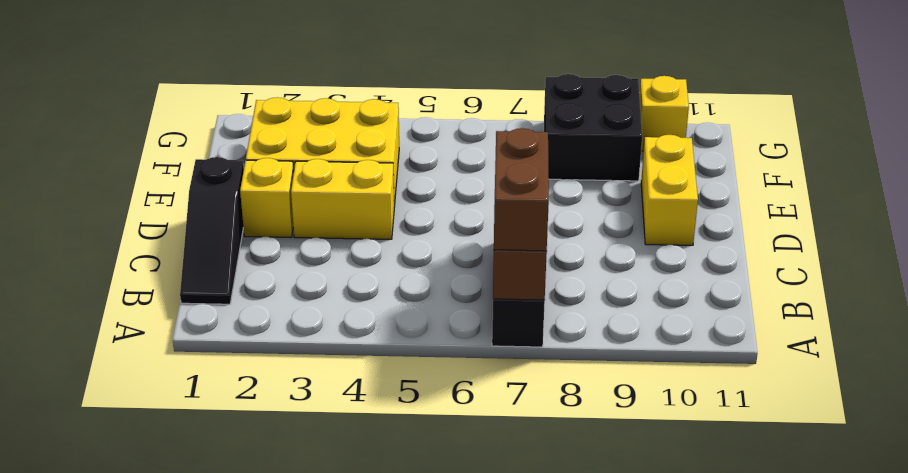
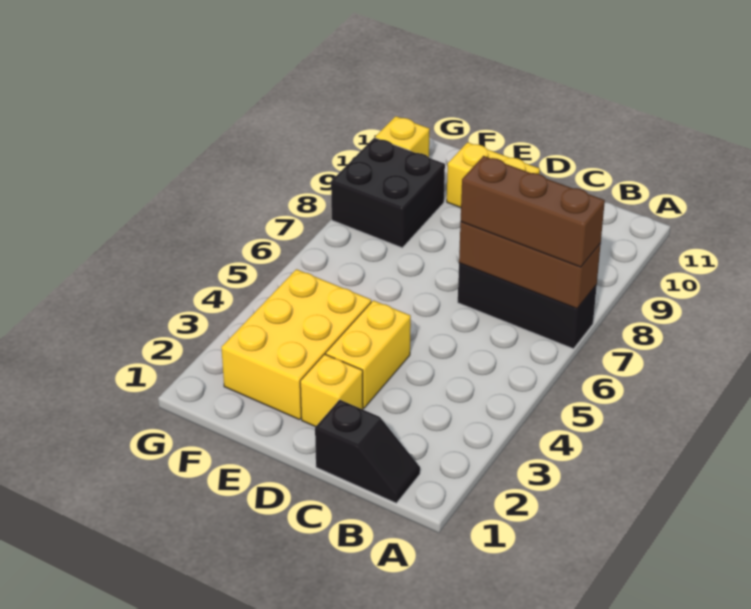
brown 1x2 brick [494,128,549,251] -> brown 1x3 brick [461,156,605,267]
black 1x3 slope [180,157,244,304] -> black 1x2 slope [315,400,420,503]

